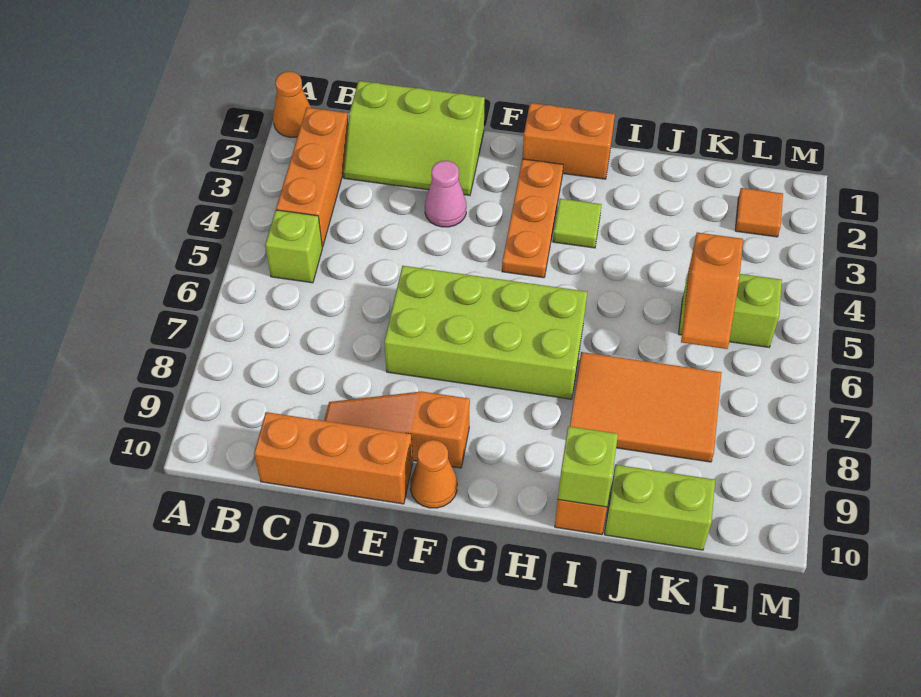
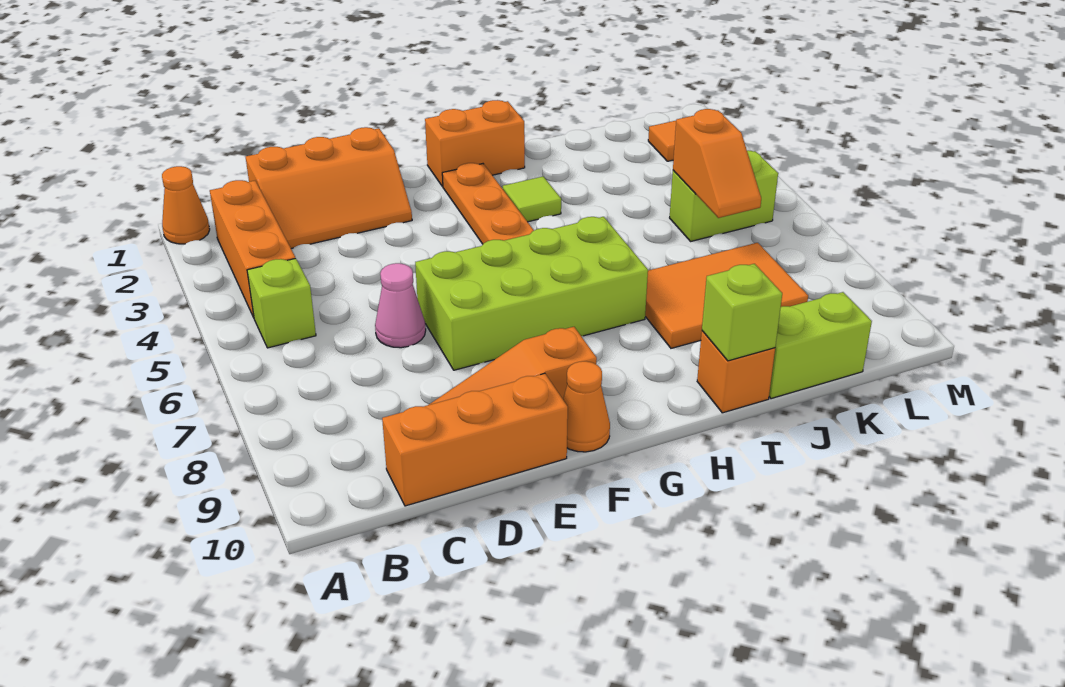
lime 2x3 slope [343,81,485,195] -> orange 2x3 slope [246,127,412,249]
pink 1x1 cone [425,161,466,227] -> pink 1x1 cone moved to [375,263,426,348]

